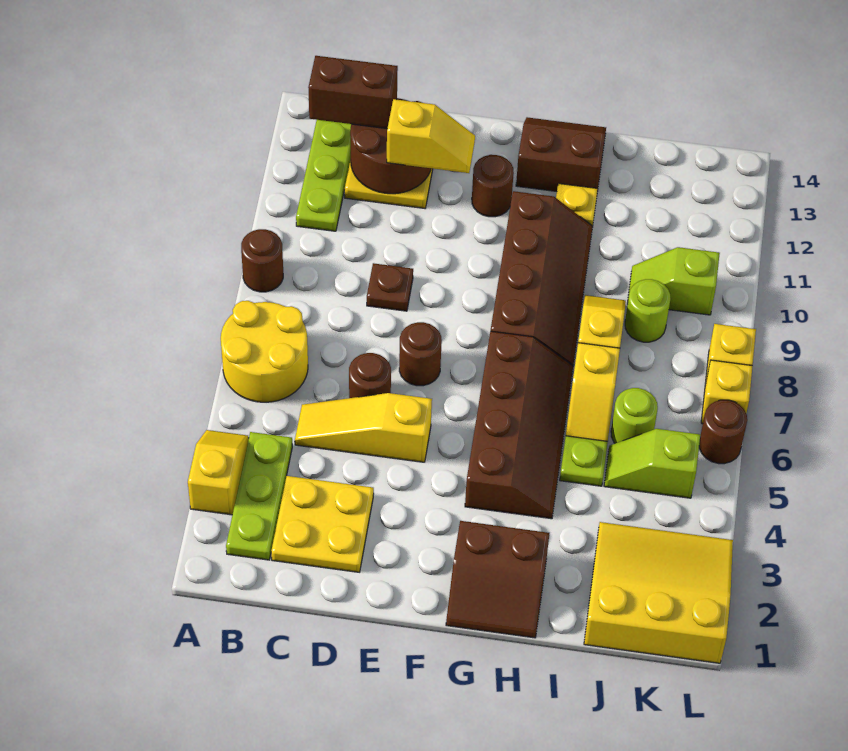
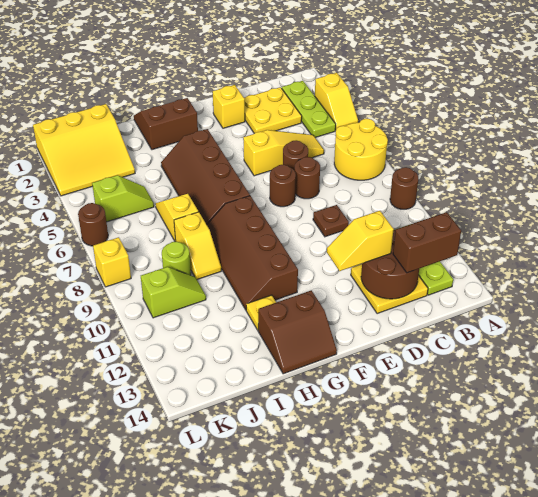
brown 1x1 round brick [472,155,514,217] -> brown 1x1 round brick moved to [294,157,320,199]
lime 1x1 plate [560,436,608,486] -> none
lime 1x1 round brick [611,388,658,443] -> none
yellow 1x1 brick [701,360,752,424] -> yellow 1x1 brick moved to [213,85,245,128]

